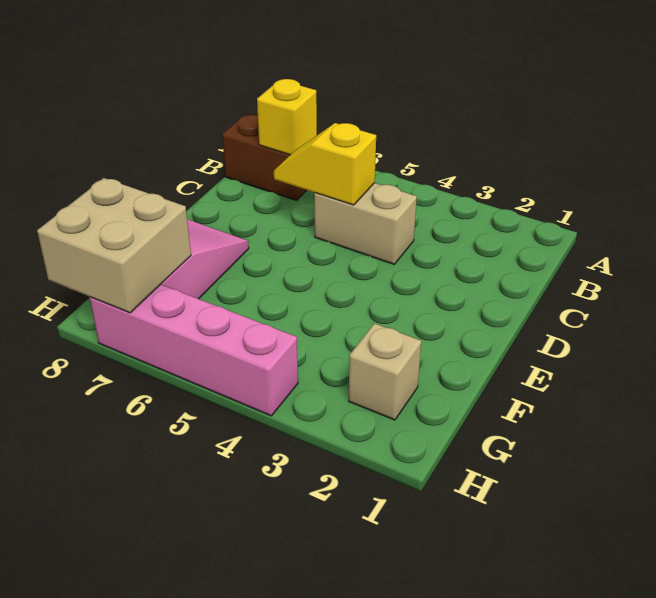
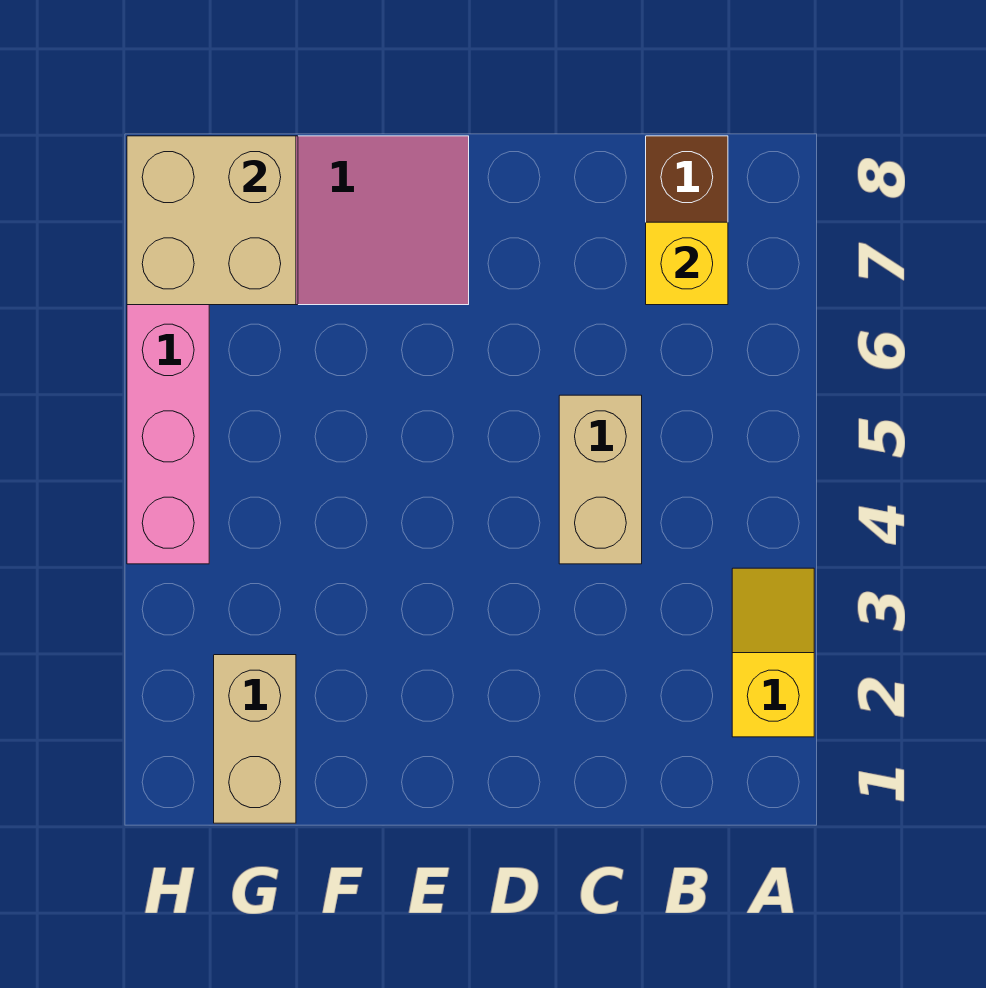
yellow 1x2 slope [274,123,376,205] -> yellow 1x2 slope moved to [732,568,814,737]
tan 1x1 brick [349,323,421,420] -> tan 1x2 brick [214,655,296,823]

